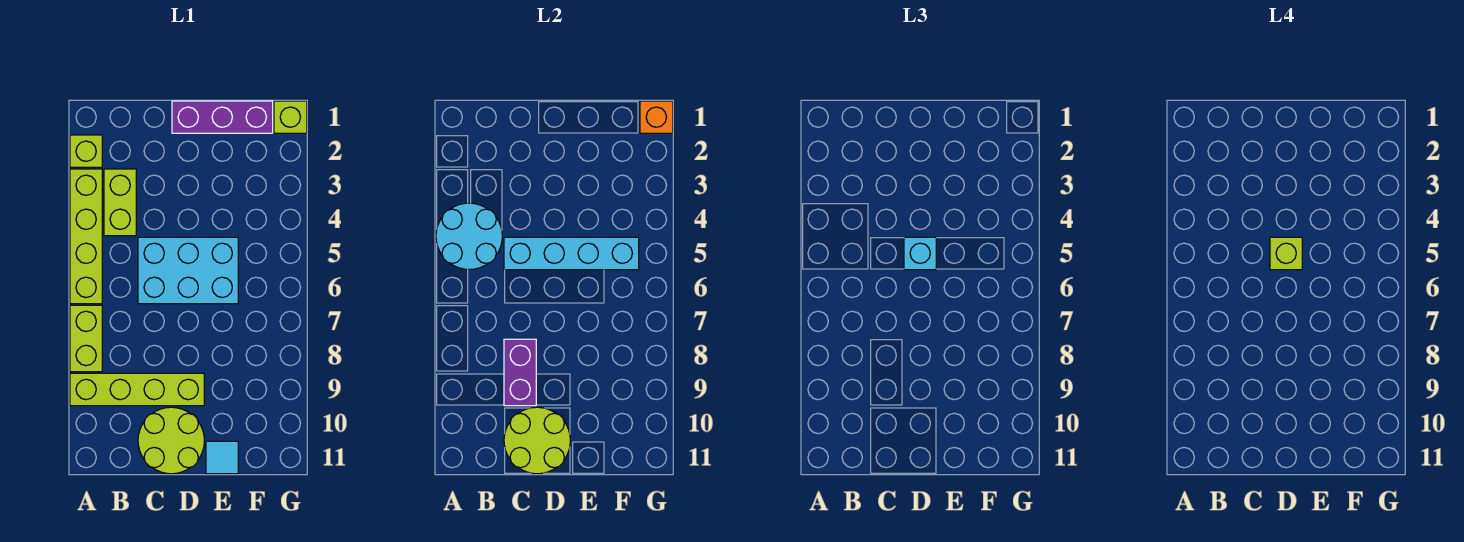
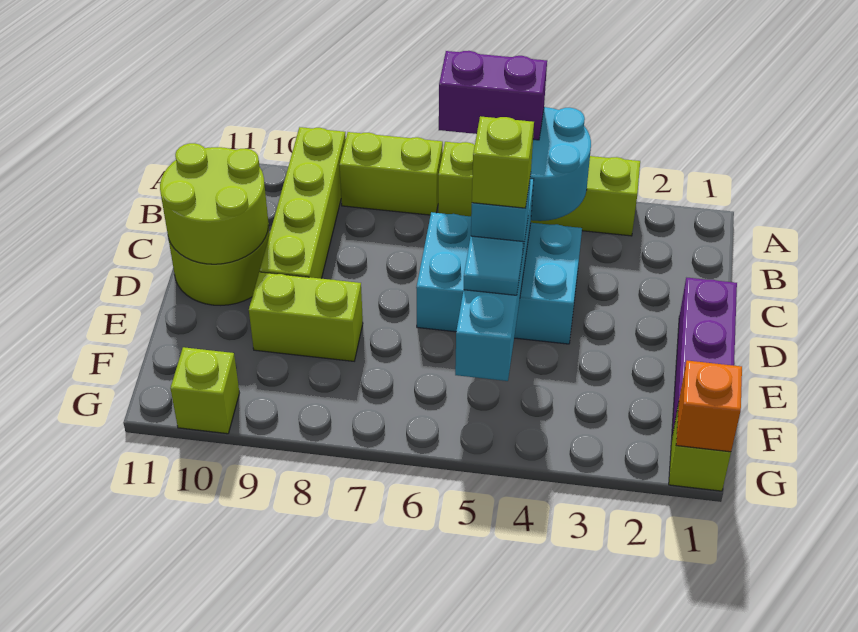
lime 1x1 brick [70,135,102,167] -> lime 1x1 brick moved to [170,347,239,434]
lime 1x2 brick [104,169,136,236] -> lime 1x2 brick moved to [249,272,363,361]
cyan 2x3 brick [138,237,238,304] -> cyan 2x3 brick turned to [416,212,582,344]
purple 1x2 brick [504,339,536,406] -> purple 1x2 brick moved to [439,51,547,140]
cyan 1x1 tile [206,441,238,474] -> cyan 1x1 tile moved to [464,236,523,295]

